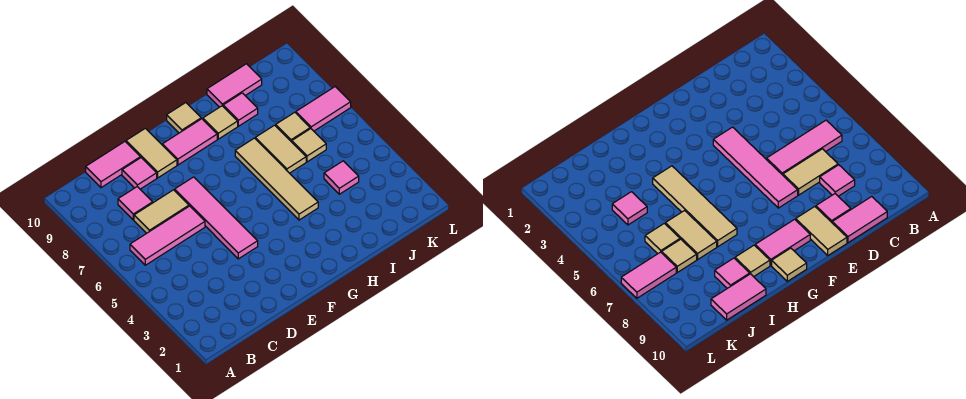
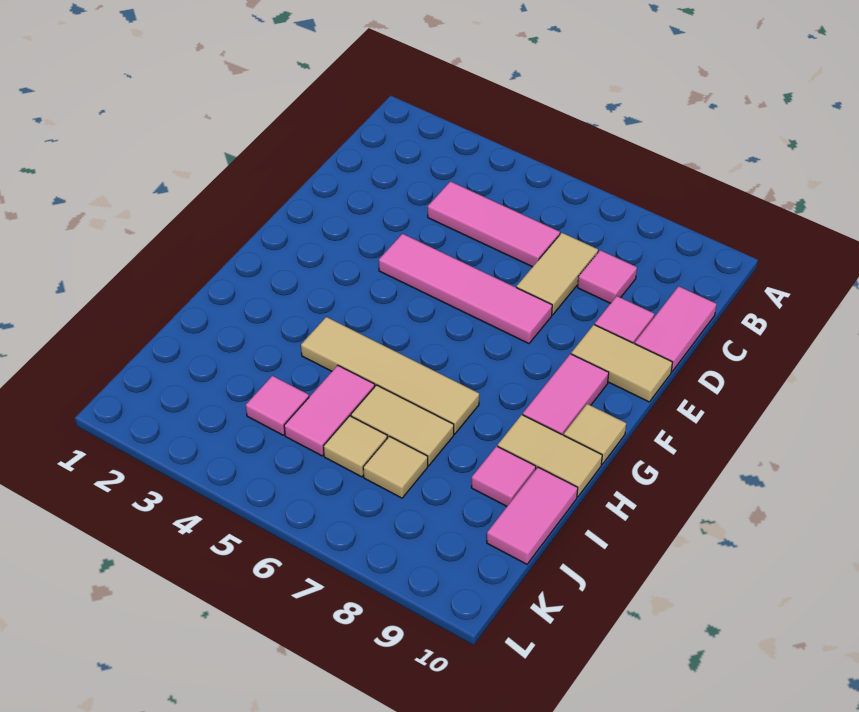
pink 1x3 tile [130,206,205,265] -> pink 1x3 tile turned to [428,181,560,267]
tan 1x1 tile [203,106,238,139] -> tan 1x2 tile [498,415,602,497]
pink 1x2 tile [296,87,351,131] -> pink 1x2 tile moved to [284,365,375,456]

